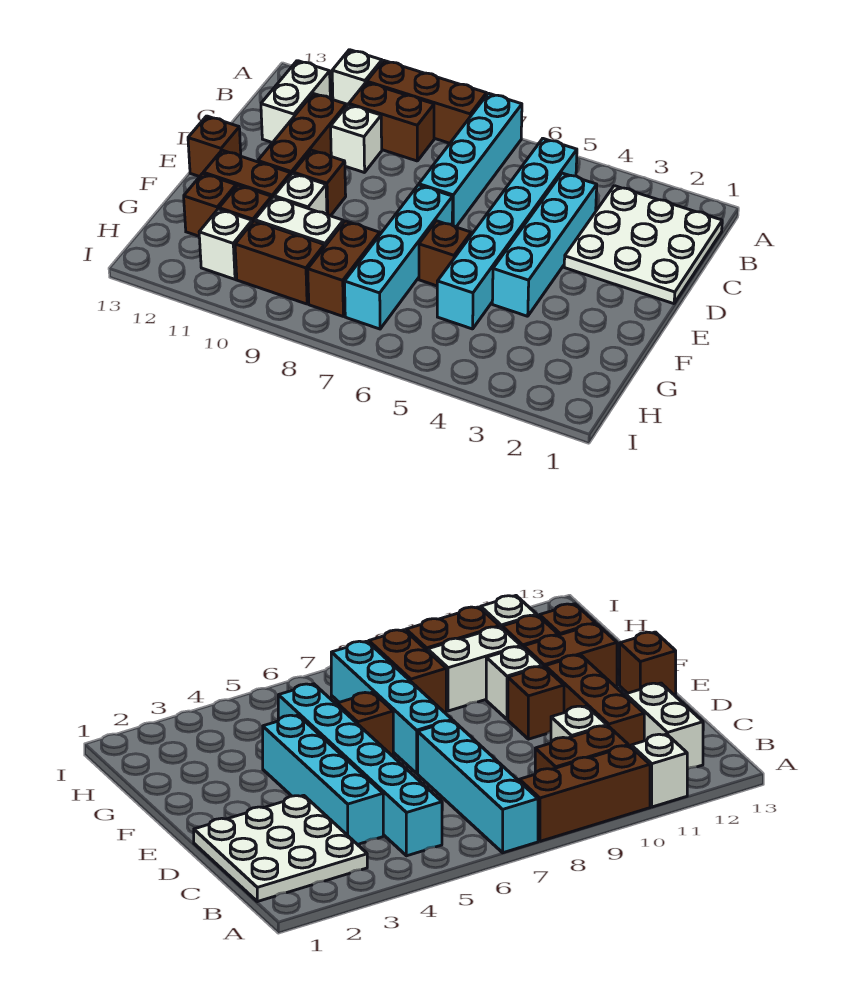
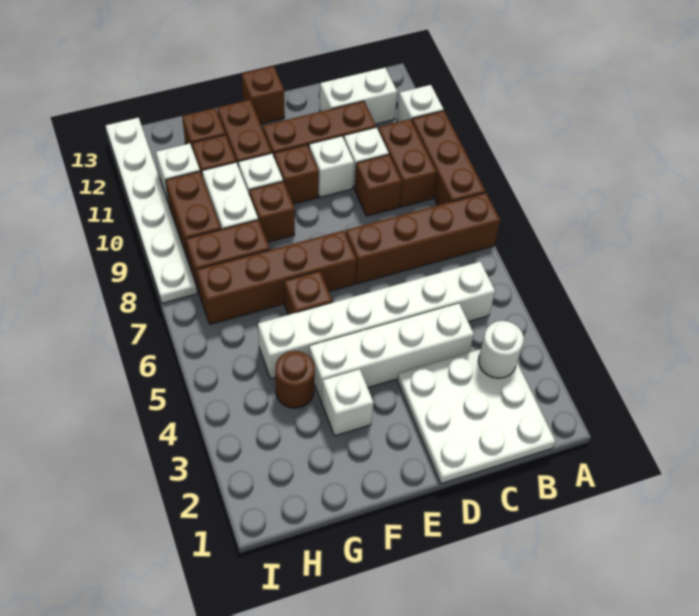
cyan 1x4 brick [419,93,522,227] -> brown 1x4 brick [346,193,500,284]
none -> white 1x1 round brick [478,321,524,378]
cyan 1x6 brick [437,139,577,329] -> white 1x6 brick [258,262,495,379]
cyan 1x4 brick [492,173,597,316] -> white 1x4 brick [309,303,474,401]
none -> brown 1x1 brick [355,155,402,216]
none -> white 1x1 brick [309,136,354,197]
cyan 1x4 brick [344,185,453,329] -> brown 1x4 brick [196,230,357,324]
none -> white 1x1 brick [322,369,374,436]
none -> brown 1x1 brick [249,181,295,242]
none -> brown 1x1 round brick [275,351,315,408]
none -> white 1x6 plate [106,118,197,303]

